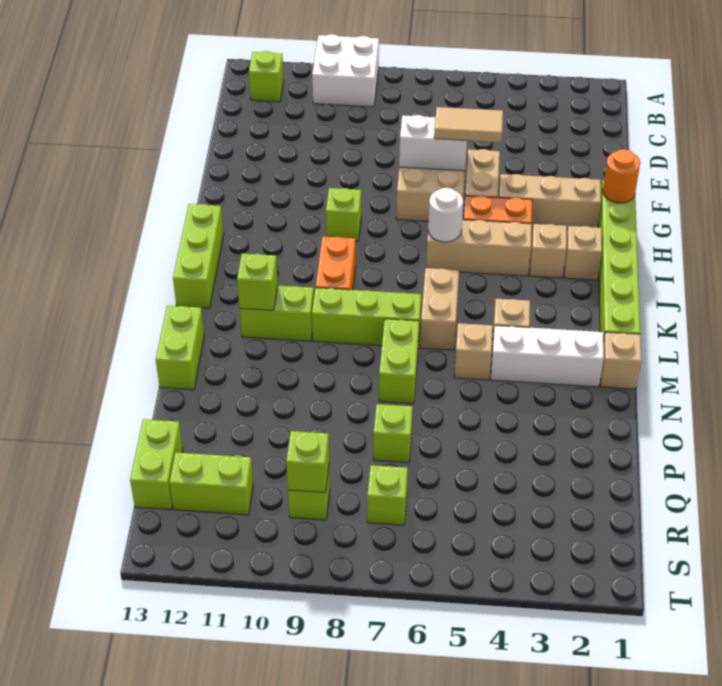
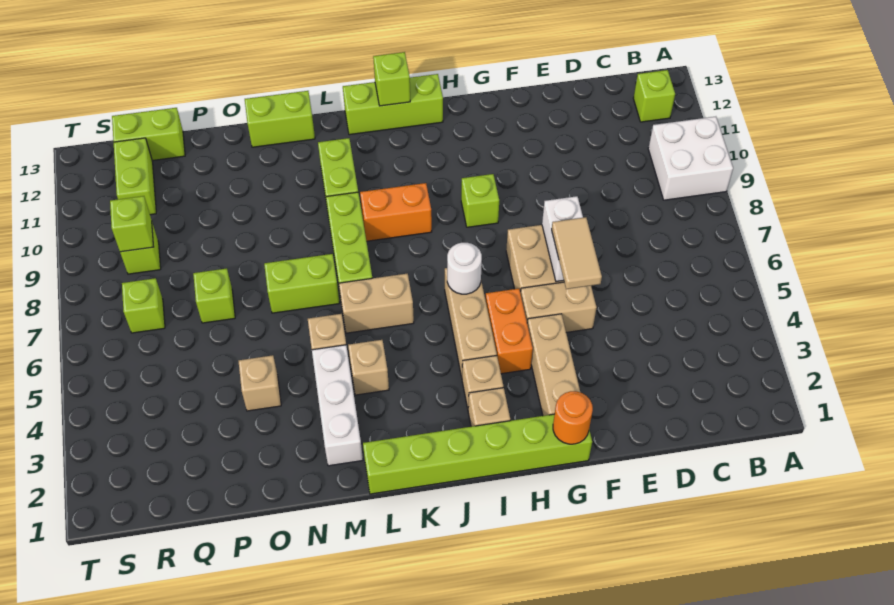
lime 1x1 brick [237,253,278,310] -> lime 1x1 brick moved to [373,52,410,106]
tan 1x1 brick [601,332,641,389] -> tan 1x1 brick moved to [239,355,281,411]

